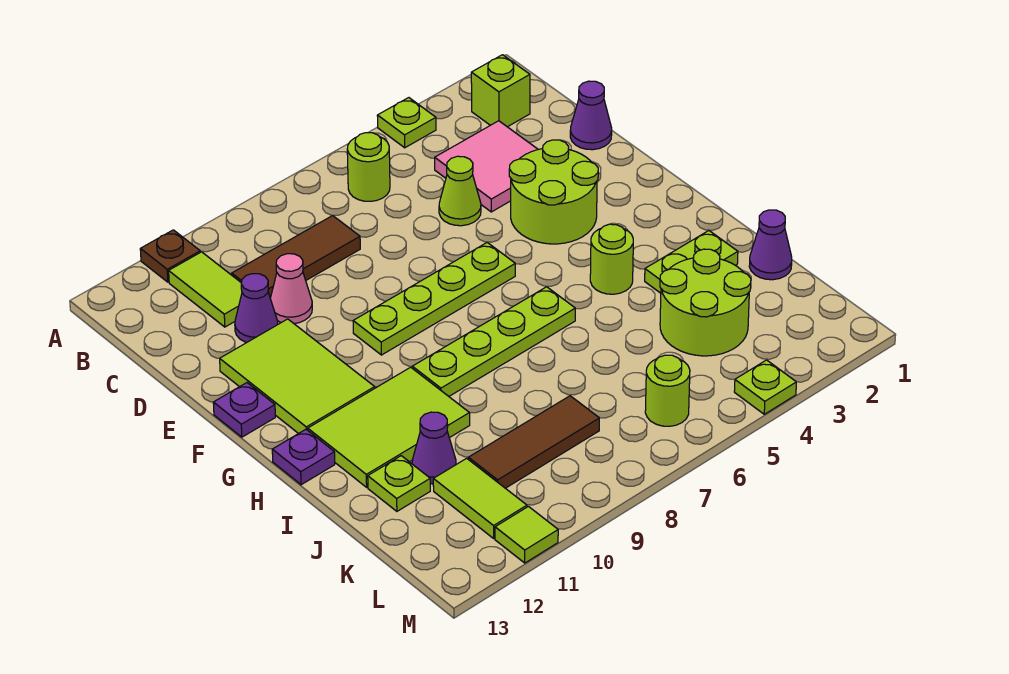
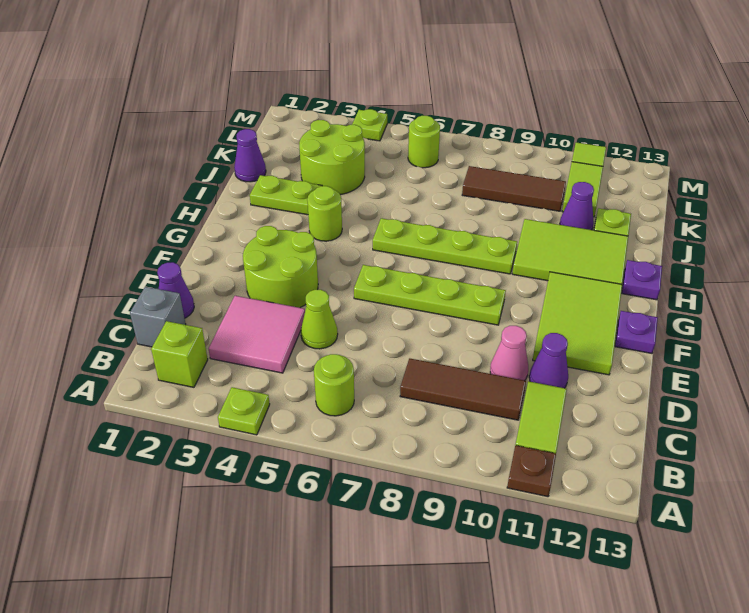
none -> grey 1x1 brick [130,287,186,347]

